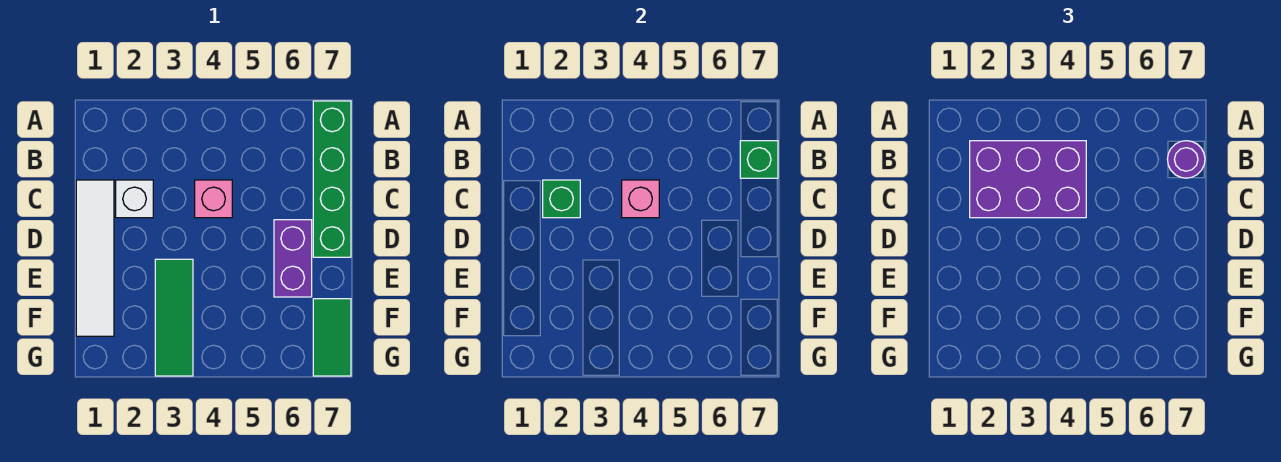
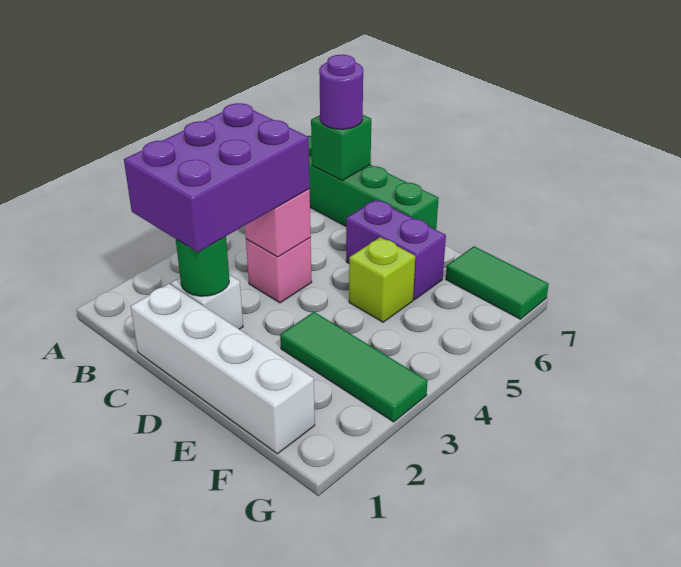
white 1x4 tile [76,180,114,336] -> white 1x4 brick [130,284,315,454]
green 1x1 brick [543,180,580,218] -> green 1x1 round brick [176,236,229,296]
none -> lime 1x1 brick [349,237,415,322]

